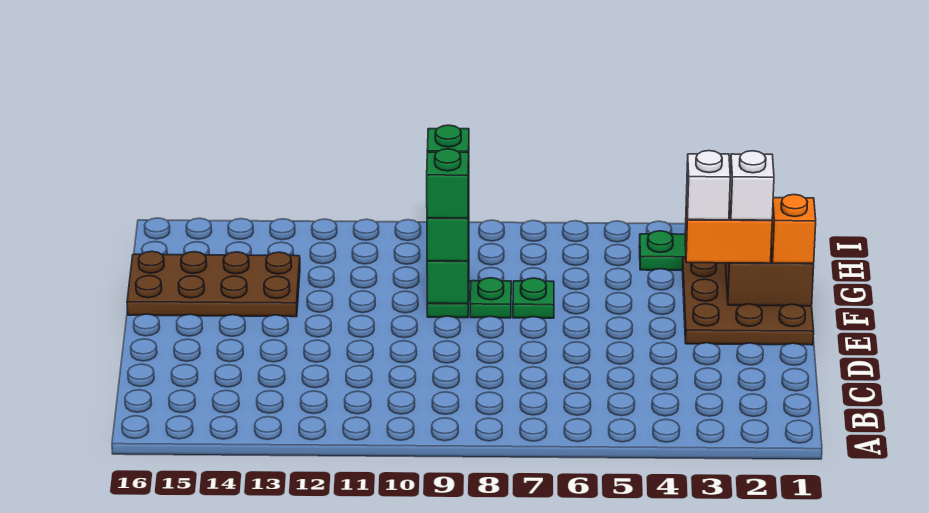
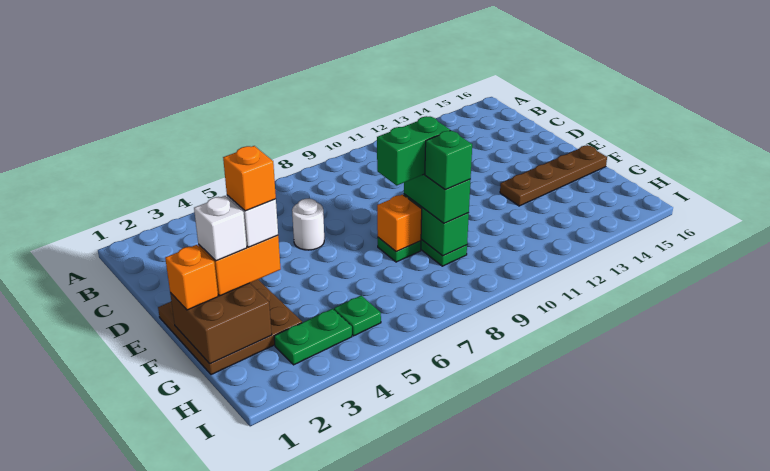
none -> white 1x1 round brick [292,199,324,250]
none -> orange 1x1 brick [223,146,276,211]
green 1x1 plate [513,278,554,318] -> green 1x1 plate moved to [334,295,381,336]
none -> orange 1x1 brick [377,194,422,252]
green 1x1 brick [427,149,469,218] -> green 1x2 brick [377,116,450,185]
brown 2x4 plate [127,251,300,317] -> brown 1x4 plate [500,145,607,206]

